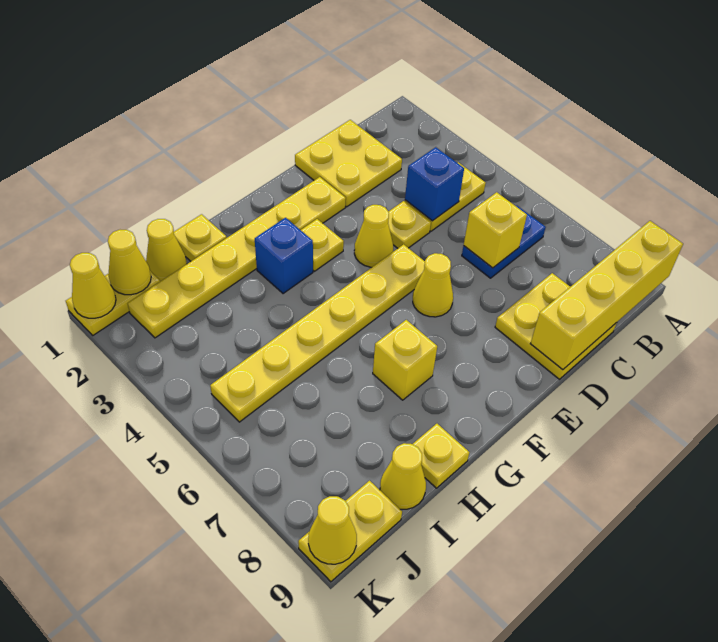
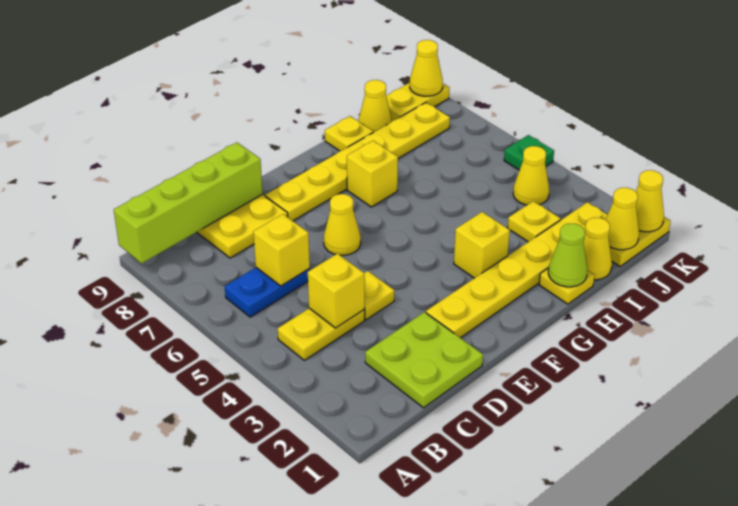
yellow 1x4 brick [530,221,683,370] -> lime 1x4 brick [114,142,263,263]
yellow 2x2 plate [295,120,402,207] -> lime 2x2 plate [365,312,483,408]
blue 1x1 brick [405,147,464,221] -> yellow 1x1 brick [308,254,365,328]
yellow 1x1 cone [354,205,393,267] -> yellow 1x1 cone moved to [513,146,549,205]
yellow 1x6 plate [210,244,425,422] -> yellow 1x6 plate moved to [265,103,450,221]
yellow 1x1 plate [301,219,344,271] -> yellow 1x1 plate moved to [508,201,561,242]
blue 1x1 brick [255,218,313,294] -> yellow 1x1 brick [454,212,510,278]
none -> lime 1x1 cone [548,223,587,287]
none -> green 1x1 plate [504,135,554,170]

